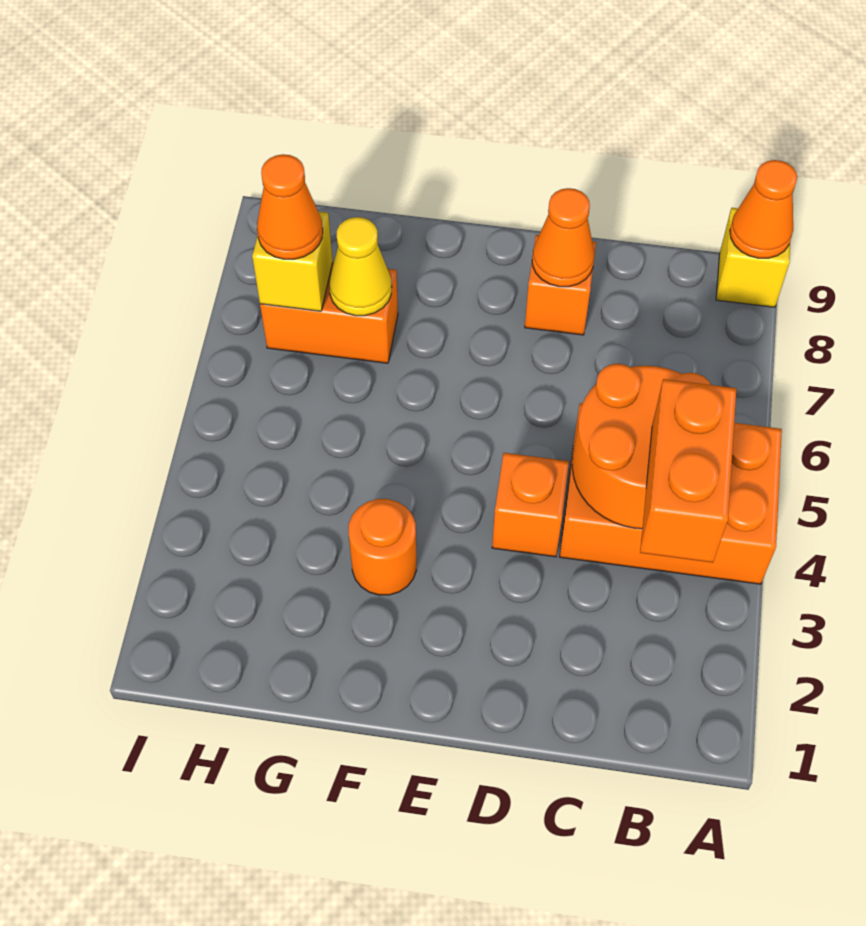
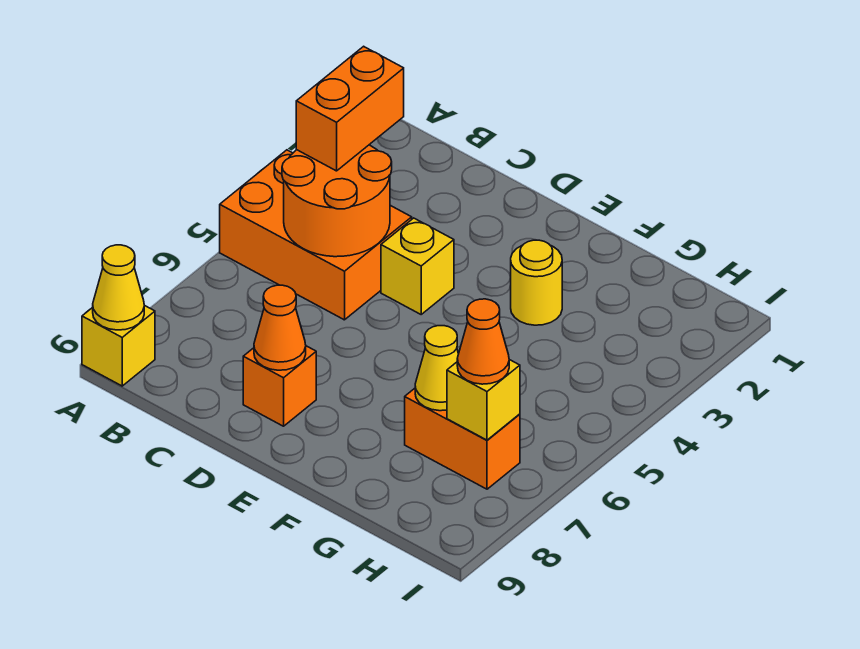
orange 1x1 cone [730,160,797,258] -> yellow 1x1 cone [93,245,144,330]
orange 1x1 brick [492,453,569,557] -> yellow 1x1 brick [381,218,454,314]
orange 1x1 round brick [349,499,416,595] -> yellow 1x1 round brick [511,240,562,325]

